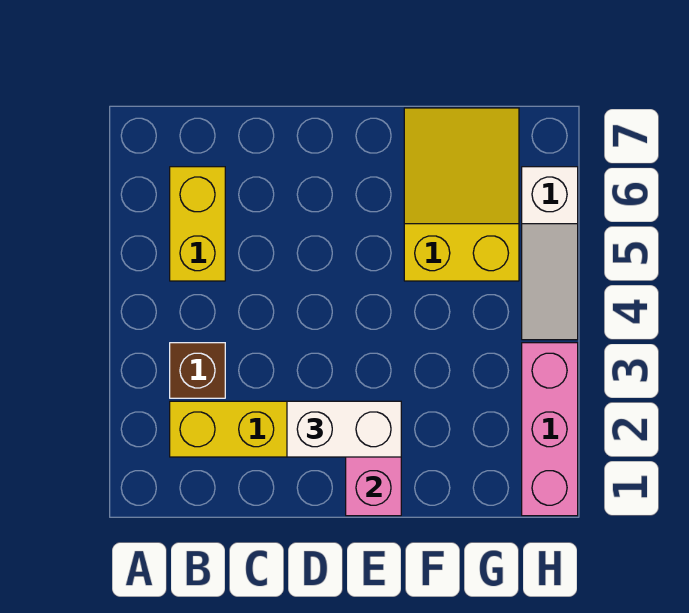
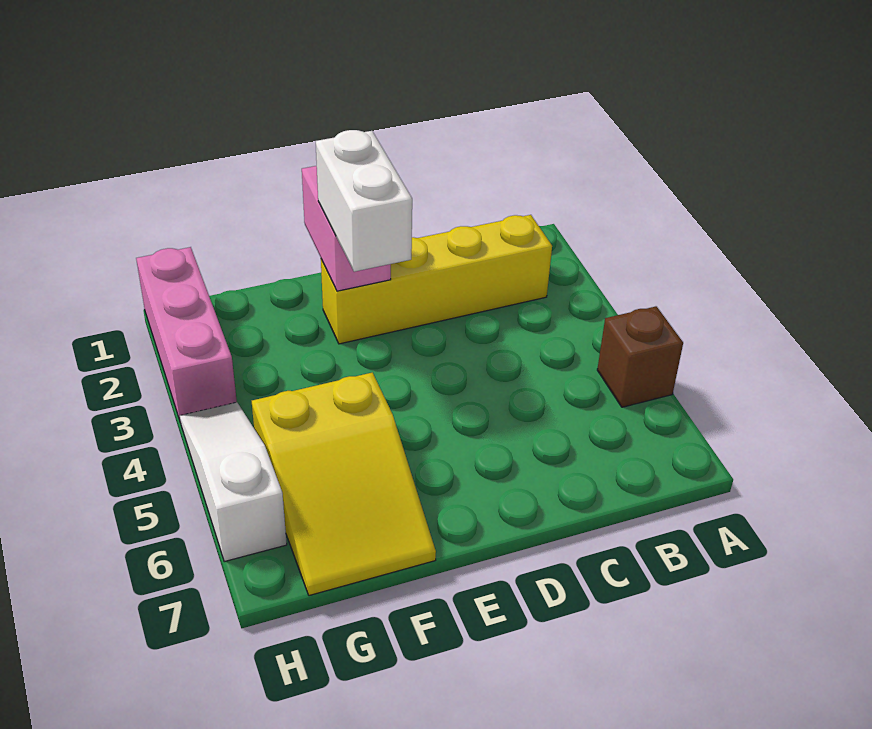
brown 1x1 brick [170,343,225,398] -> brown 1x1 brick moved to [597,306,683,407]
yellow 1x2 brick [170,167,225,281] -> none
white 1x2 brick [287,401,401,457] -> white 1x2 brick turned to [316,130,412,272]

